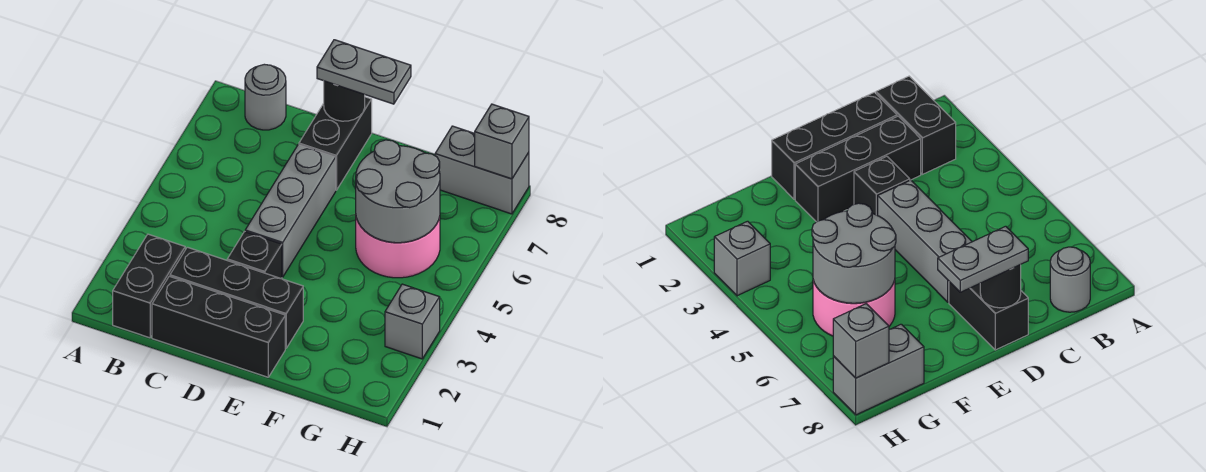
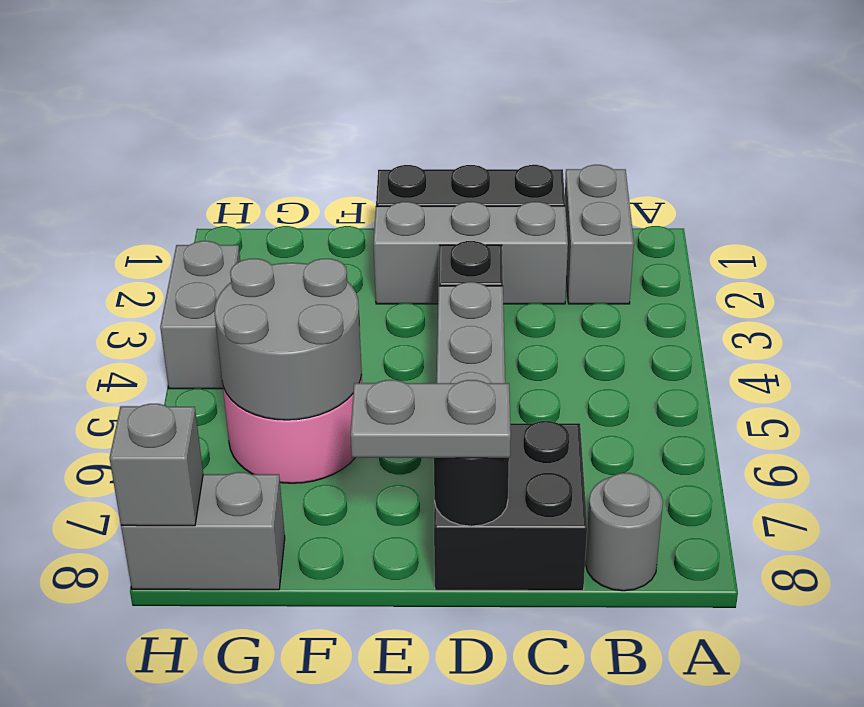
black 1x2 brick [113,234,185,338] -> grey 1x2 brick [565,165,634,304]
black 1x3 brick [170,247,303,348] -> grey 1x3 brick [374,202,568,304]
black 1x2 brick [299,97,372,190] -> black 2x2 brick [434,421,587,591]
grey 1x1 brick [385,284,440,359] -> grey 1x2 brick [160,241,240,389]

